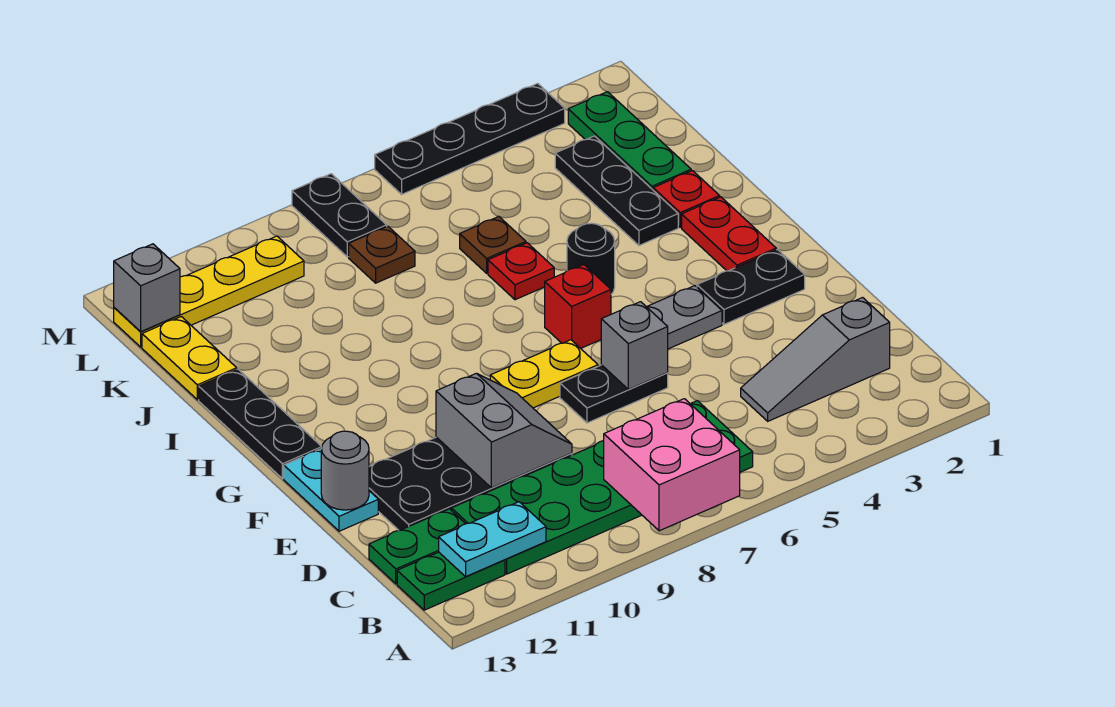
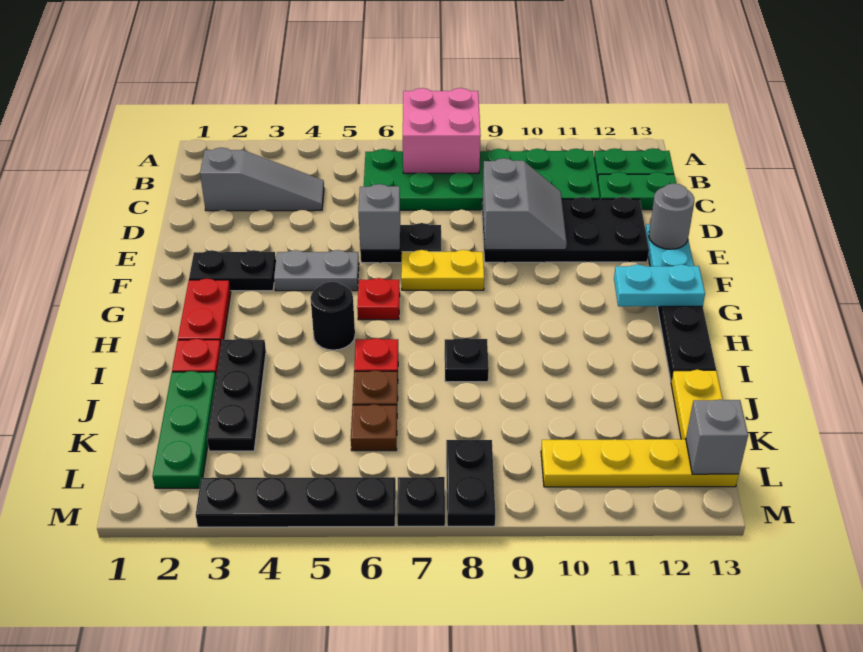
cyan 1x2 plate [439,502,546,577] -> cyan 1x2 plate moved to [614,264,705,306]
grey 2x2 slope [436,373,572,488] -> grey 2x2 slope turned to [483,158,567,250]
red 1x1 brick [545,265,611,348] -> red 1x1 plate [357,278,400,320]
none -> black 1x1 plate [445,338,489,382]
brown 1x1 plate [349,226,415,283] -> brown 1x1 plate moved to [351,404,397,451]
none -> black 1x1 plate [397,477,445,526]

